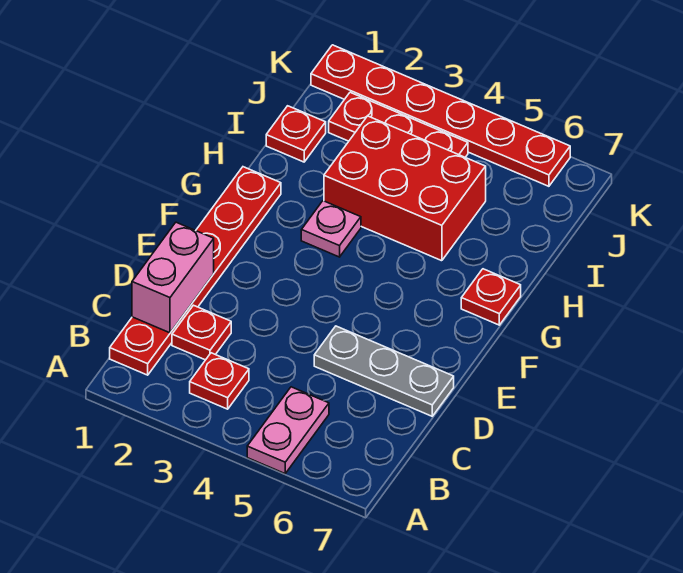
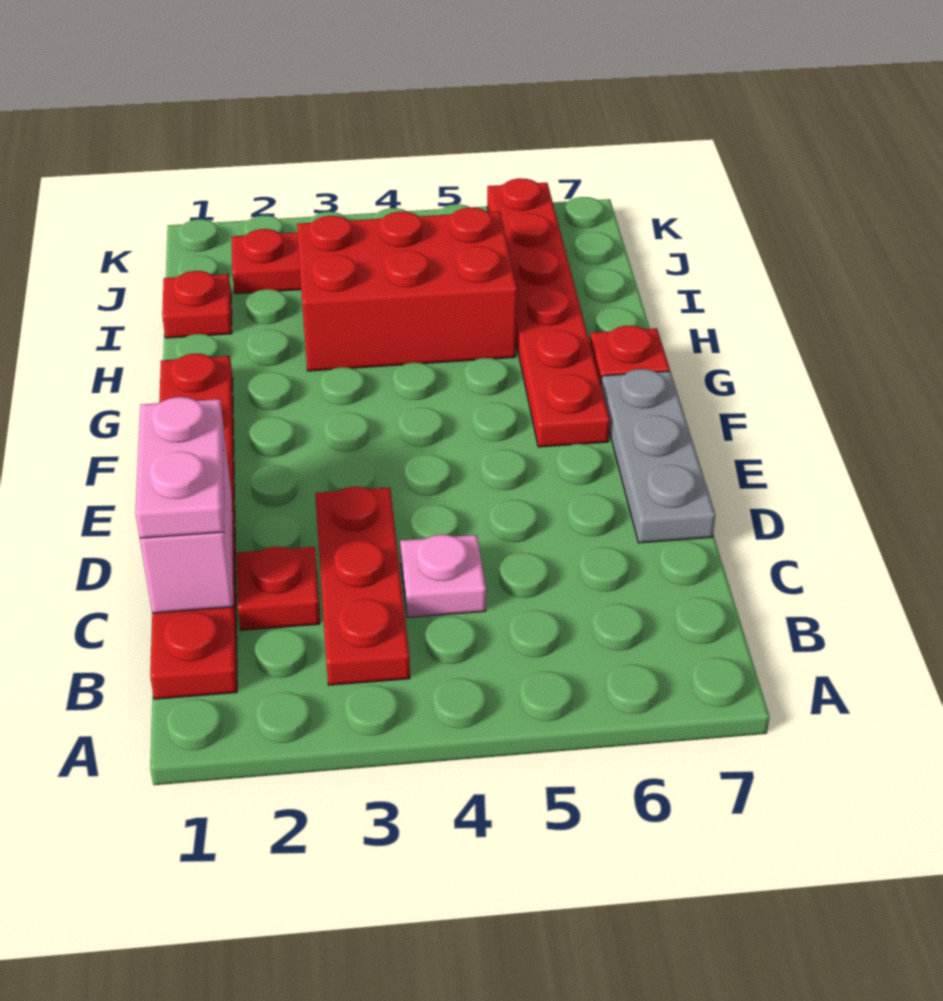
pink 1x2 plate [247,387,329,473] -> pink 1x2 plate moved to [135,397,224,538]
red 1x1 plate [190,353,249,409] -> red 1x3 plate [315,487,410,685]
grey 1x3 plate [314,326,454,416] -> grey 1x3 plate turned to [601,369,715,543]
pink 1x1 plate [301,201,361,257] -> pink 1x1 plate moved to [400,535,486,617]
red 1x6 plate [311,45,570,186] -> red 1x6 plate turned to [487,178,610,447]

